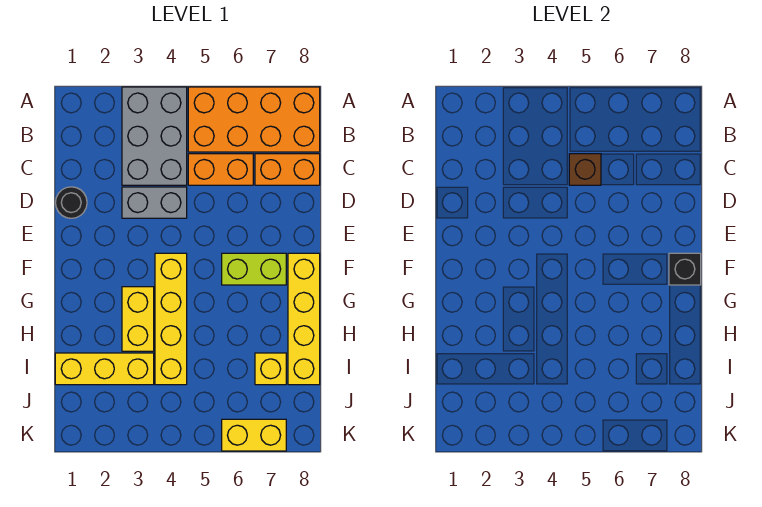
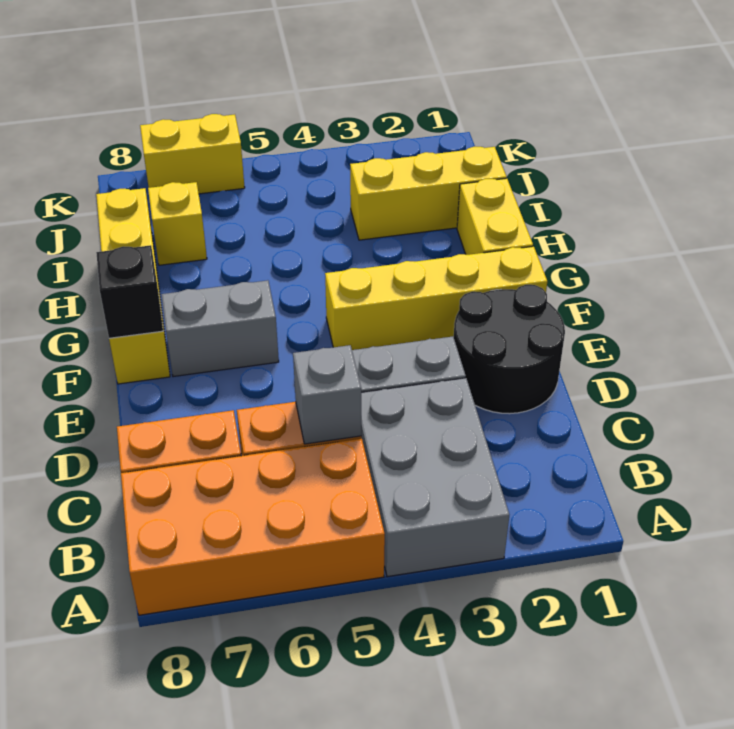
brown 1x1 brick [569,154,601,185] -> grey 1x1 brick [293,345,361,444]
black 1x1 round brick [55,187,87,218] -> black 2x2 round brick [454,285,565,414]
yellow 1x4 brick [155,253,187,385] -> yellow 1x4 brick turned to [325,246,547,350]
lime 1x2 brick [222,253,286,285] -> grey 1x2 brick [161,280,279,377]
yellow 1x2 brick [122,287,154,351] -> yellow 1x2 brick moved to [457,178,533,255]

